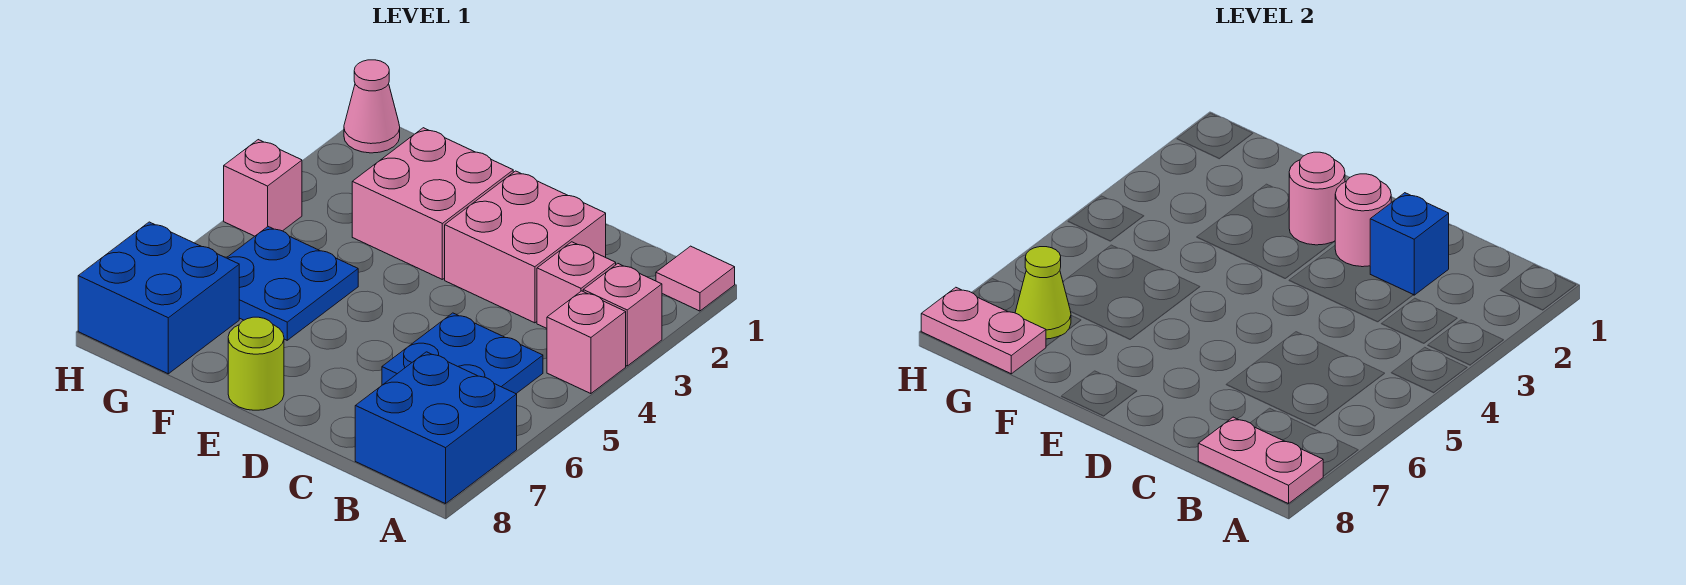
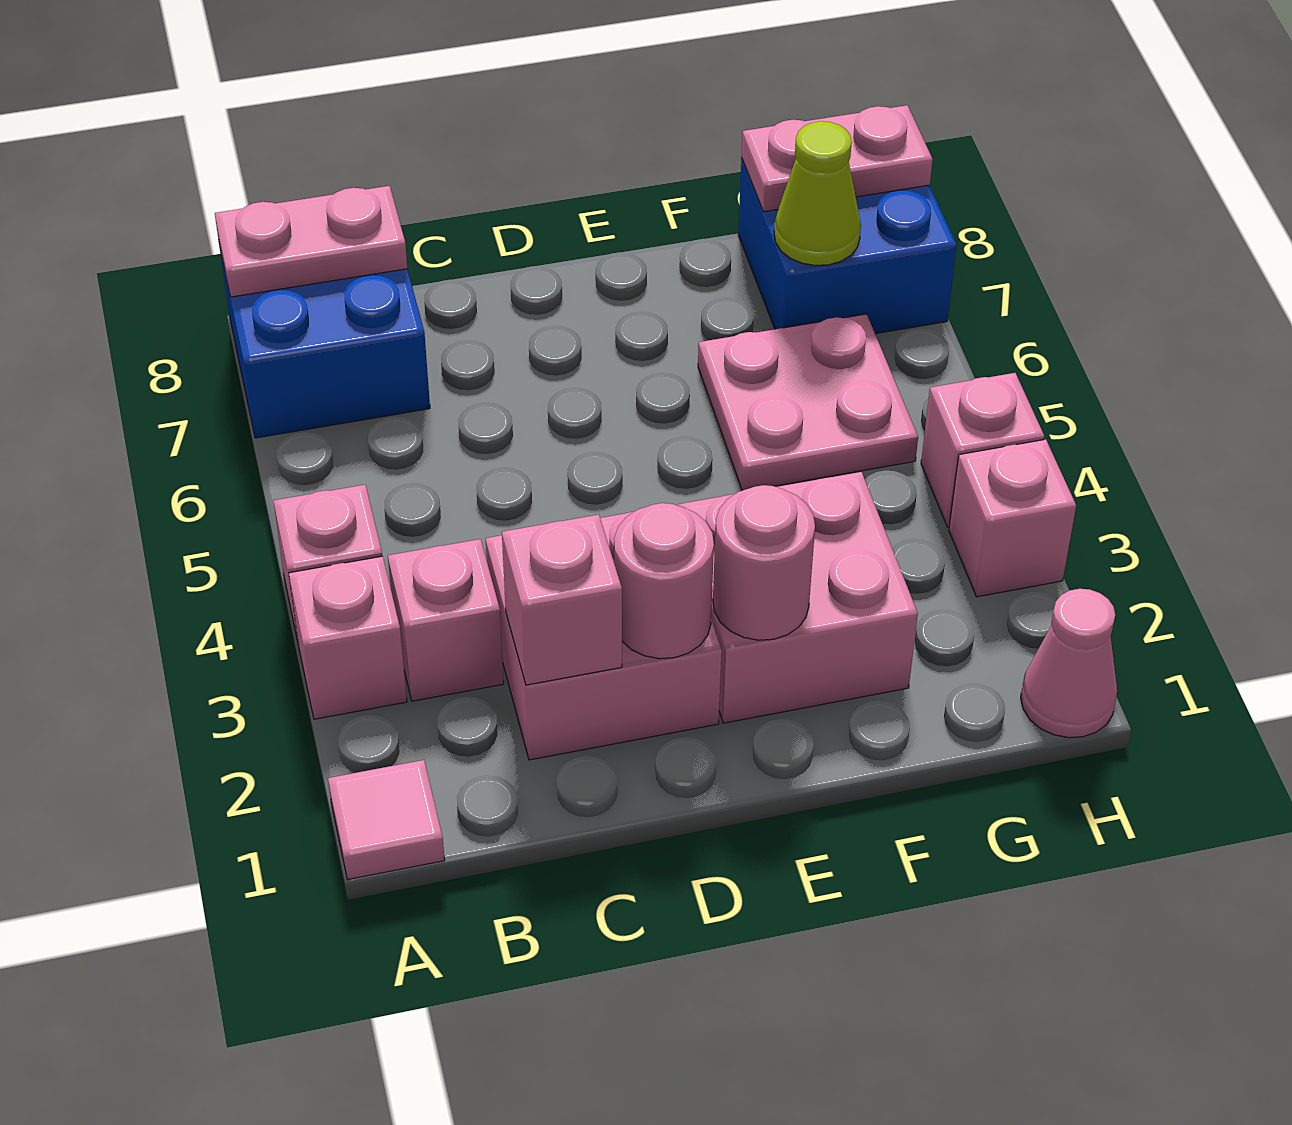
blue 2x2 plate [382,313,543,394] -> none
blue 1x1 brick [1370,193,1449,295] -> pink 1x1 brick [502,515,622,685]
lime 1x1 round brick [228,317,284,410] -> none
blue 2x2 plate [227,227,358,340] -> pink 2x2 plate [698,314,918,491]
none -> pink 1x1 brick [949,439,1076,597]

